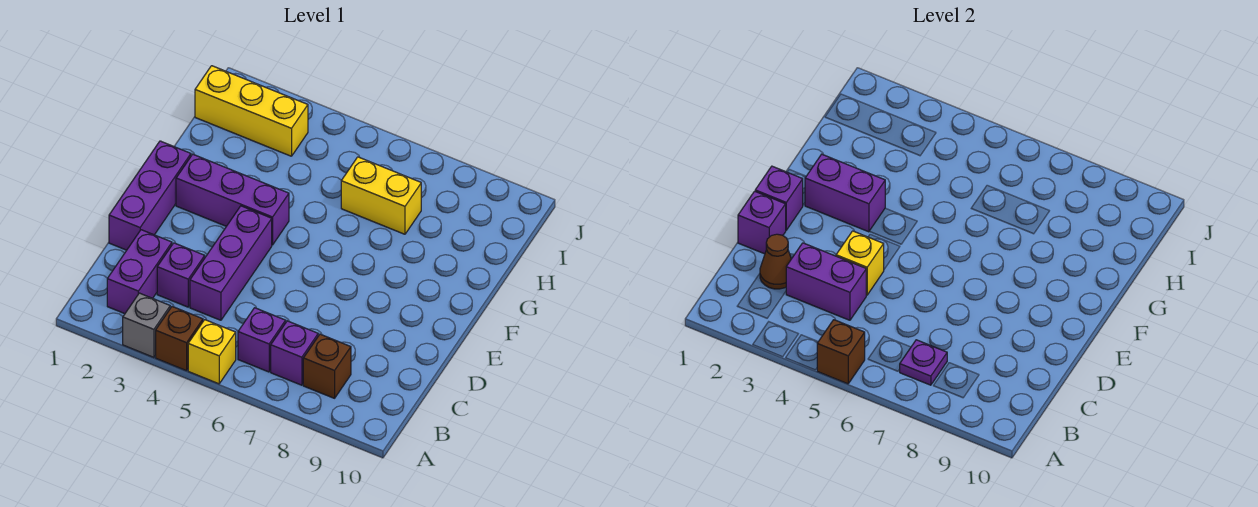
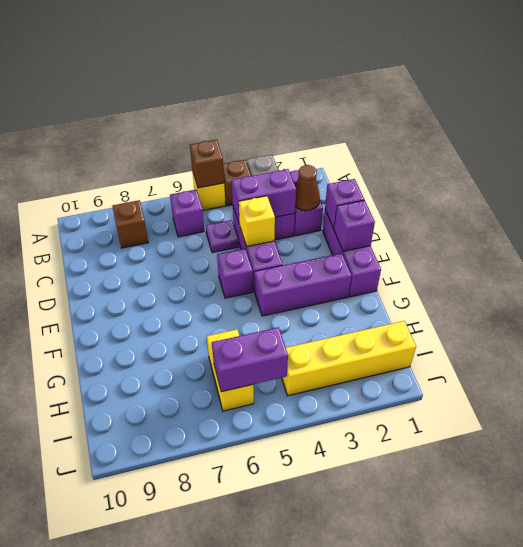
purple 1x1 brick [271,321,318,385] -> purple 1x1 brick moved to [217,248,253,298]
purple 1x1 plate [900,340,947,385] -> purple 1x1 plate moved to [206,220,239,253]
purple 1x2 brick [805,154,885,232] -> purple 1x2 brick moved to [212,327,288,392]
yellow 1x2 brick [341,157,421,234] -> yellow 1x2 brick turned to [207,329,254,411]
yellow 1x3 brick [195,66,308,156] -> yellow 1x4 brick [282,321,416,396]

